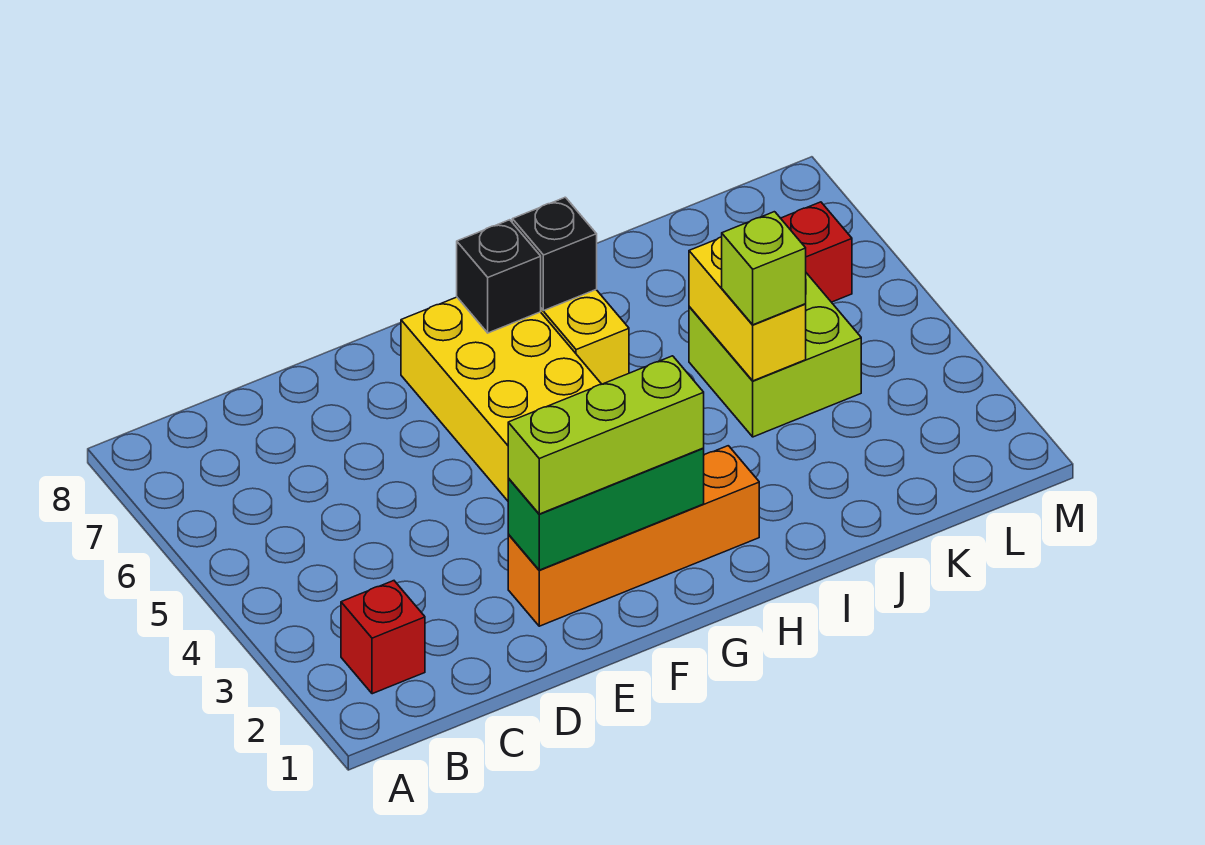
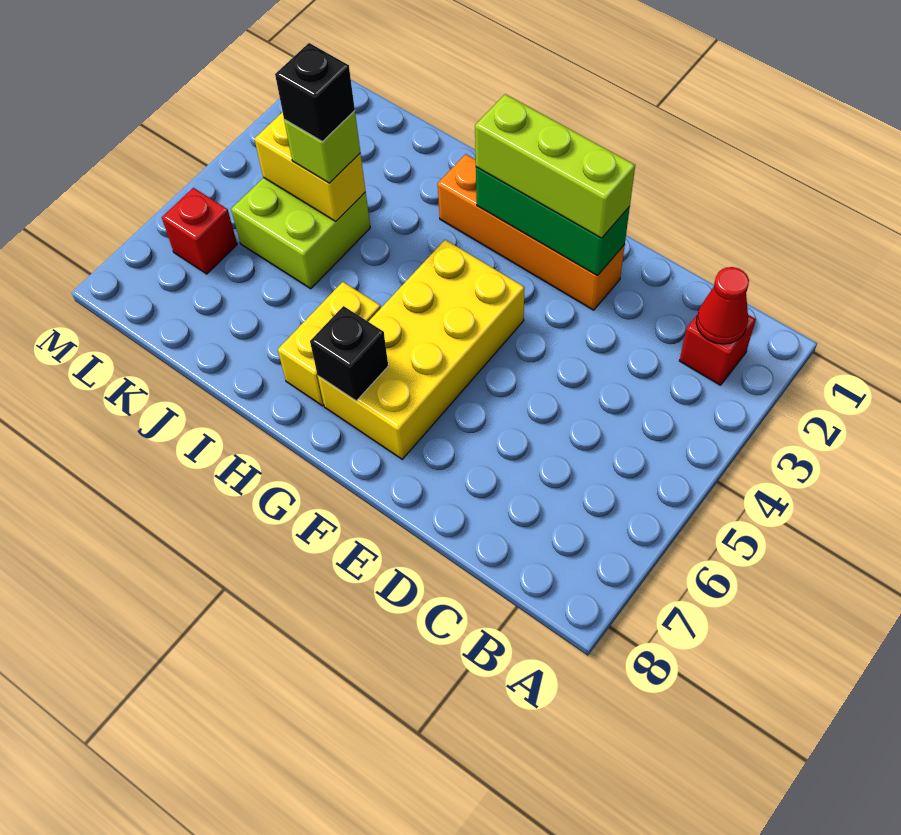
none -> red 1x1 cone [696,267,749,344]
black 1x1 brick [512,197,597,311] -> black 1x1 brick moved to [275,43,355,141]
yellow 1x2 brick [689,237,806,381] -> yellow 1x2 brick turned to [255,112,366,221]

